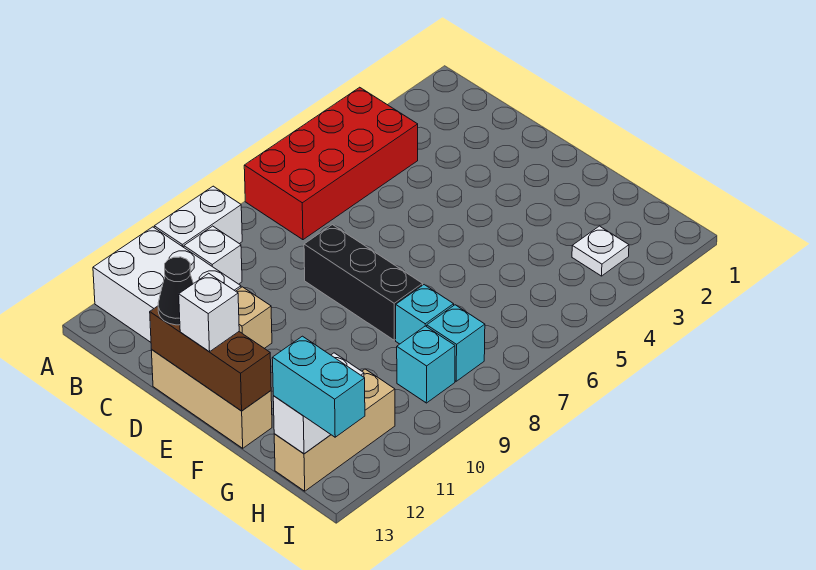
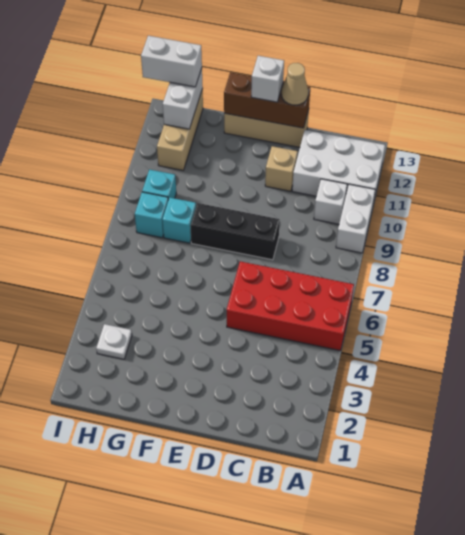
red 2x4 brick [244,87,418,240] -> red 2x4 brick turned to [227,261,354,351]
black 1x1 cone [158,257,193,325] -> tan 1x1 cone [281,63,308,105]
cyan 1x2 brick [272,336,365,437] -> white 1x2 brick [141,36,202,87]

